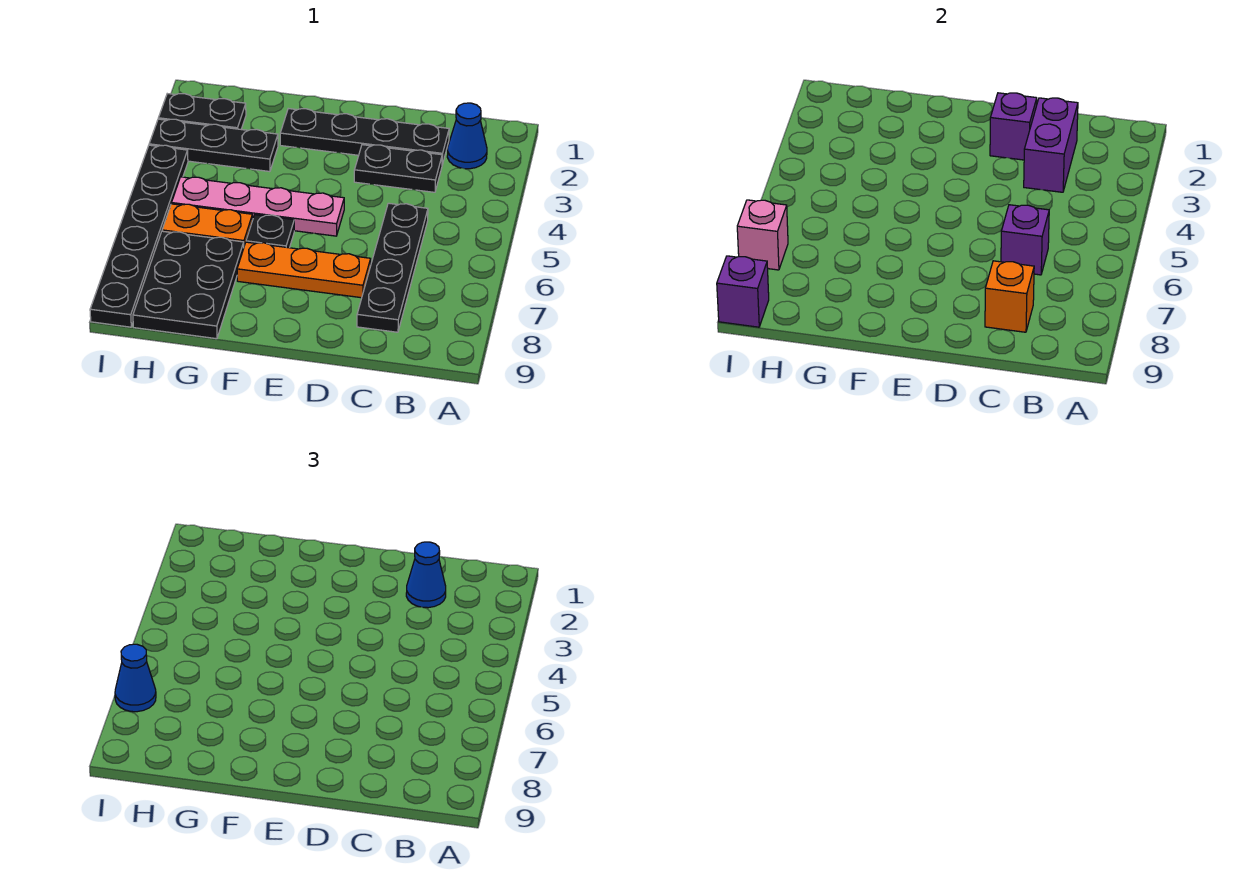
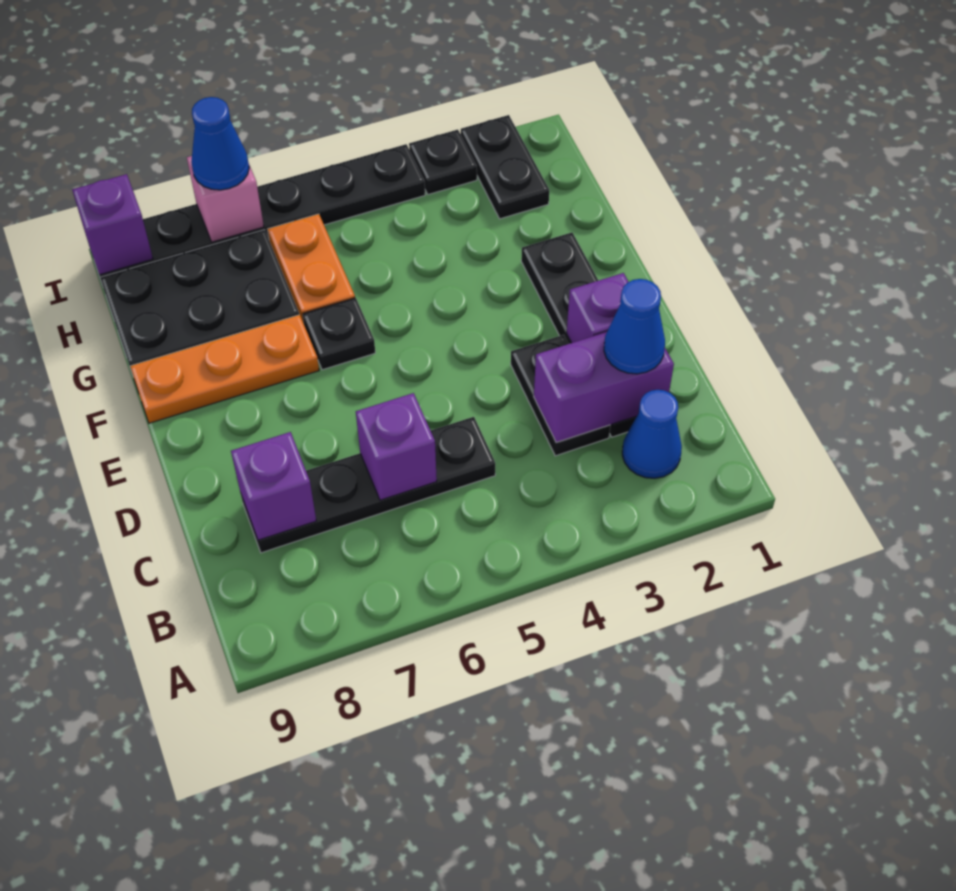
orange 1x1 brick [985,261,1034,332] -> purple 1x1 brick [231,432,316,540]
orange 1x3 plate [237,242,371,298] -> orange 1x3 plate turned to [130,315,319,423]
pink 1x4 plate [172,177,344,236] -> none
black 1x3 plate [149,119,278,172] -> black 1x1 plate [409,130,477,194]

